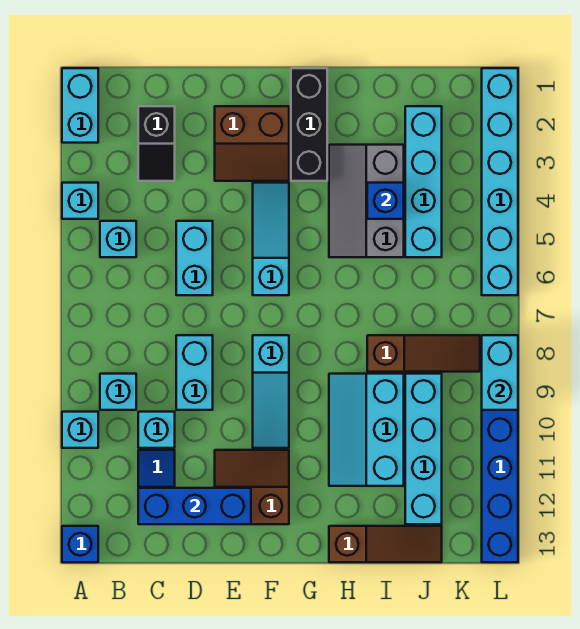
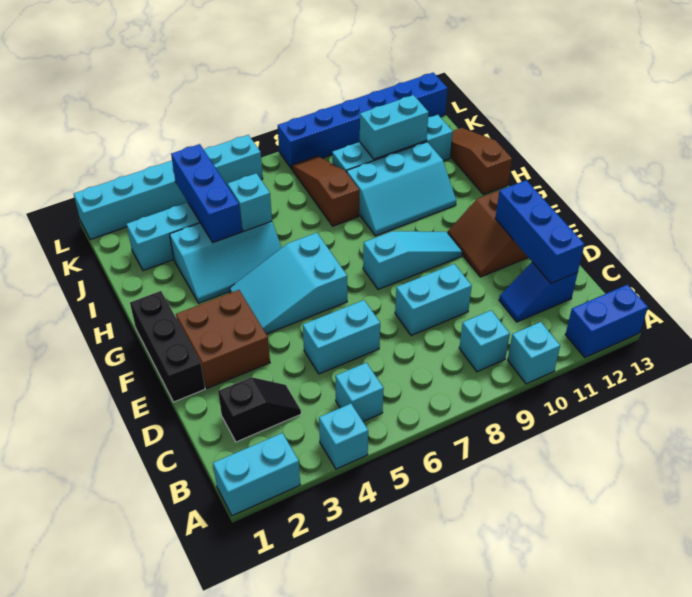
blue 1x1 brick [62,526,98,562] -> blue 1x2 brick [565,285,648,357]
cyan 1x1 brick [138,412,175,448] -> cyan 1x1 brick moved to [228,173,272,231]
brown 2x2 slope [215,106,289,181] -> brown 2x2 brick [176,290,270,388]
cyan 1x3 slope [253,183,289,295] -> cyan 2x3 slope [230,233,347,334]
black 1x3 brick [291,68,327,181] -> black 1x3 brick turned to [130,291,205,402]
grey 2x3 slope [329,145,404,257] -> cyan 2x3 slope [170,221,282,303]
blue 1x1 brick [367,183,404,219] -> blue 1x3 brick [171,144,242,243]
cyan 1x2 brick [482,335,518,410] -> cyan 1x2 brick moved to [360,95,429,159]

